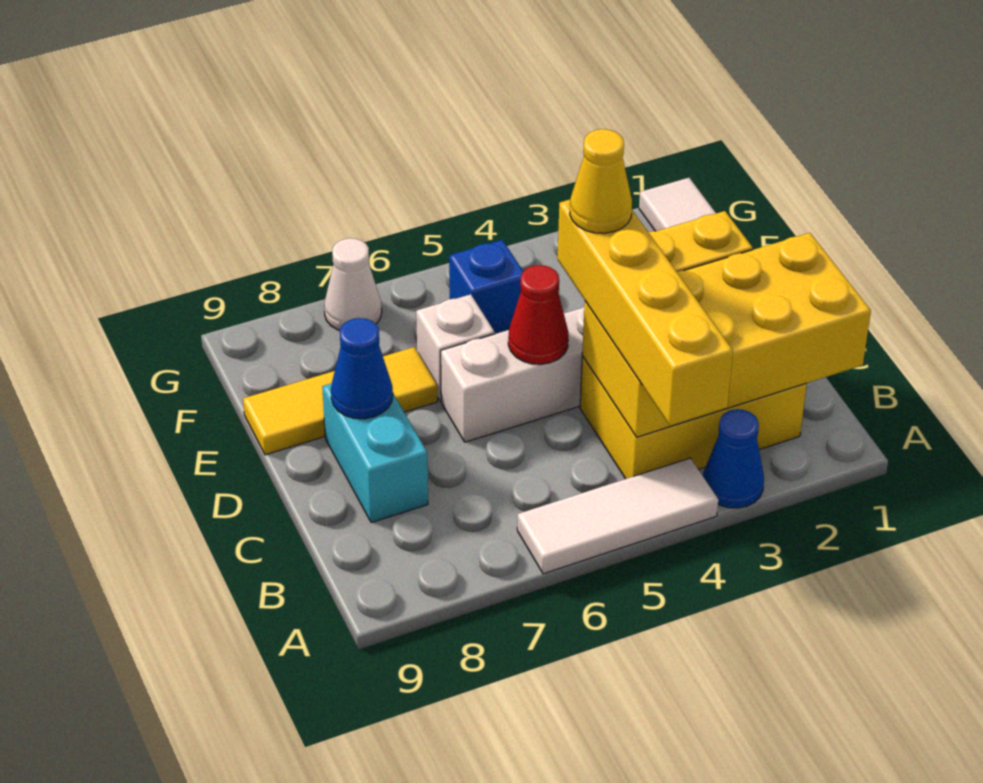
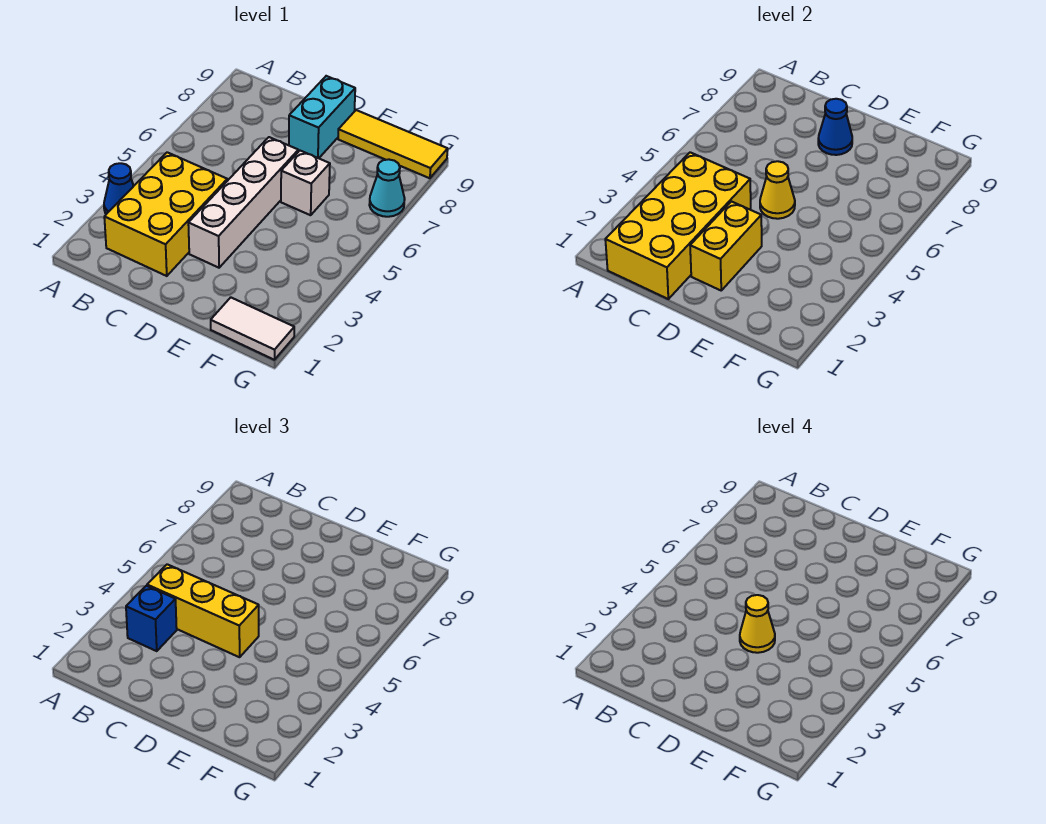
white 1x3 tile [517,458,718,574] -> none
yellow 1x4 brick [558,200,733,426] -> yellow 1x3 brick [147,564,259,657]
cyan 1x2 brick [322,383,428,523] -> cyan 1x2 brick turned to [289,76,355,158]
red 1x1 cone [508,265,568,364] -> yellow 1x1 cone [760,161,795,219]
yellow 1x3 tile [243,347,437,455] -> yellow 1x3 tile turned to [338,110,448,178]
blue 1x1 brick [449,240,523,334] -> blue 1x1 brick moved to [126,586,177,651]
white 1x1 cone [324,238,382,330] -> cyan 1x1 cone [369,159,405,217]

